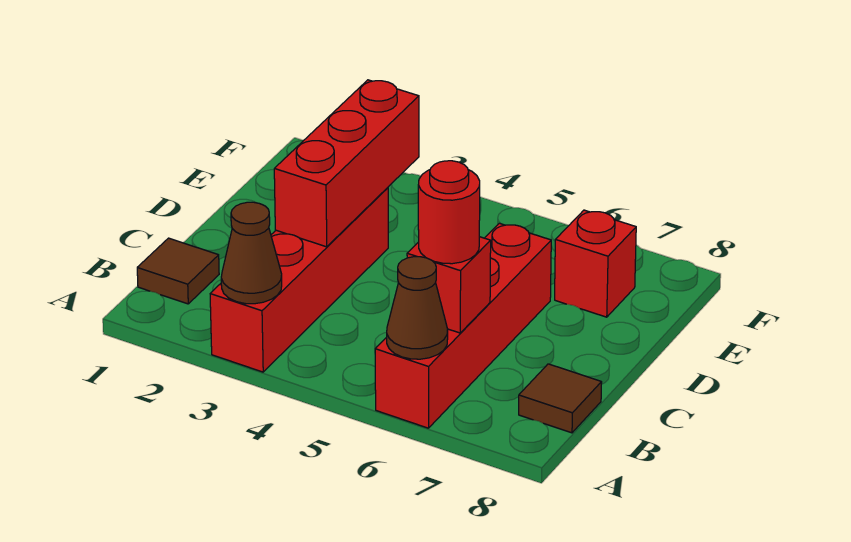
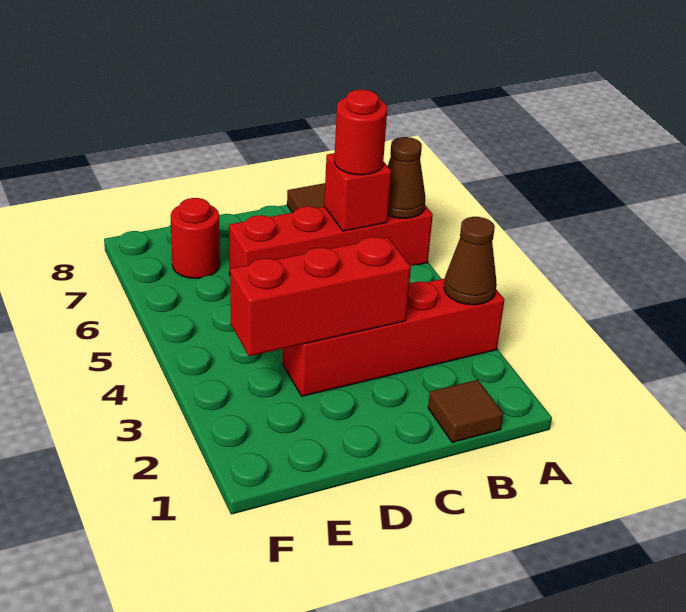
red 1x1 brick [555,210,636,317] -> red 1x1 round brick [170,198,220,279]

